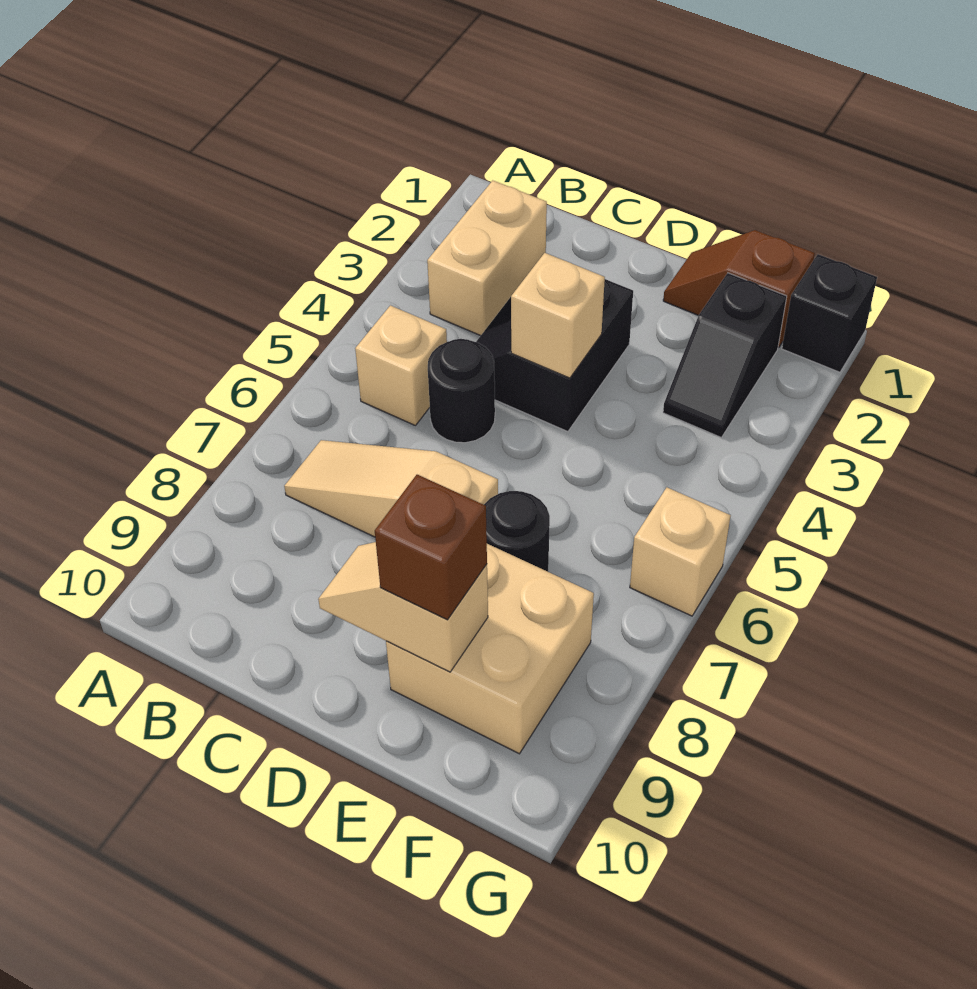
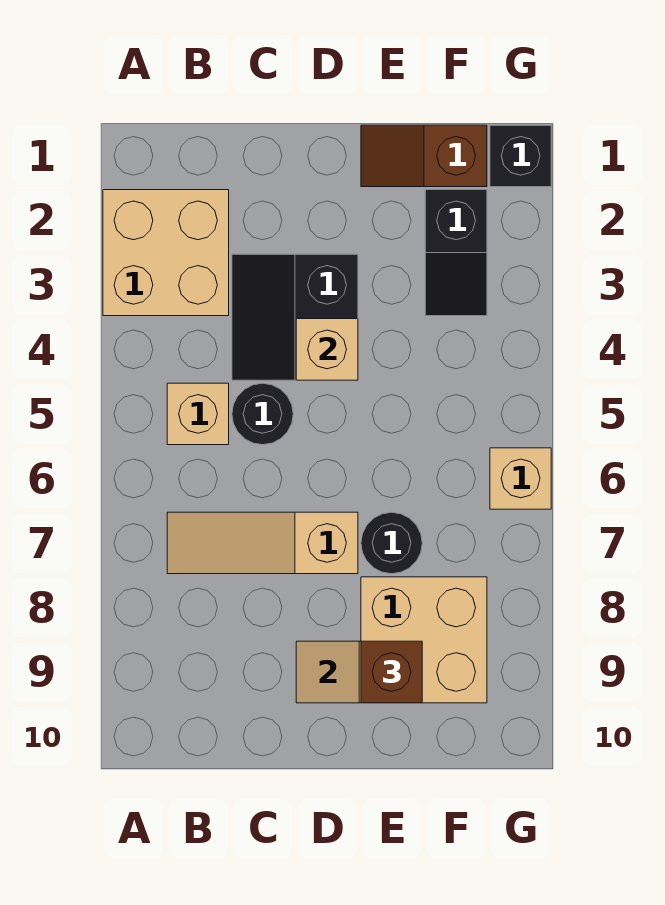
tan 1x2 brick [427,181,547,336] -> tan 2x2 brick [103,190,229,316]

